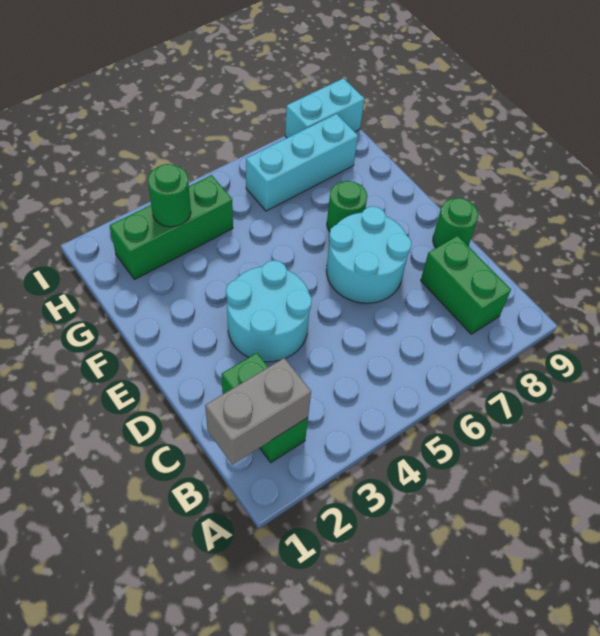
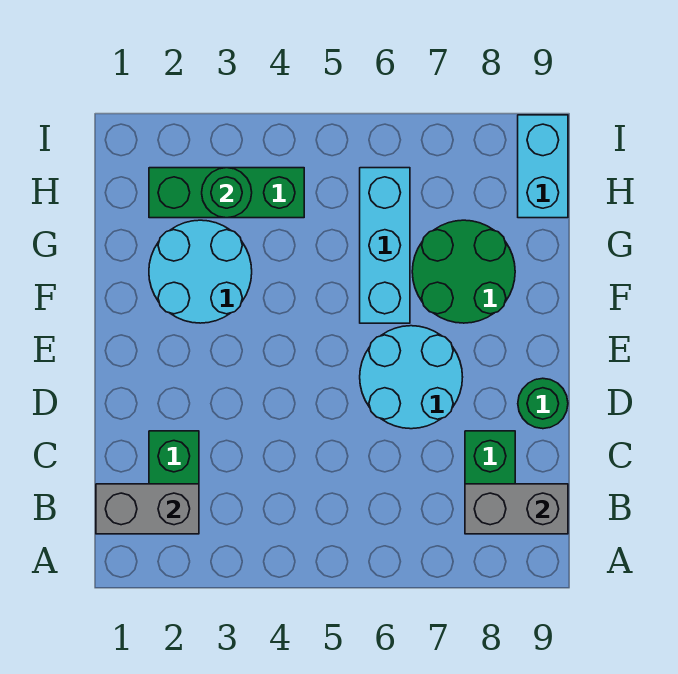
none -> grey 1x2 brick [465,484,568,534]
cyan 2x2 round brick [226,260,312,362] -> cyan 2x2 round brick moved to [149,220,252,323]
green 1x1 round brick [327,181,367,231] -> green 2x2 round brick [412,220,515,323]
cyan 1x3 brick [246,114,358,211] -> cyan 1x3 brick turned to [360,168,410,323]
cyan 1x2 brick [285,78,364,138] -> cyan 1x2 brick turned to [518,115,568,218]

